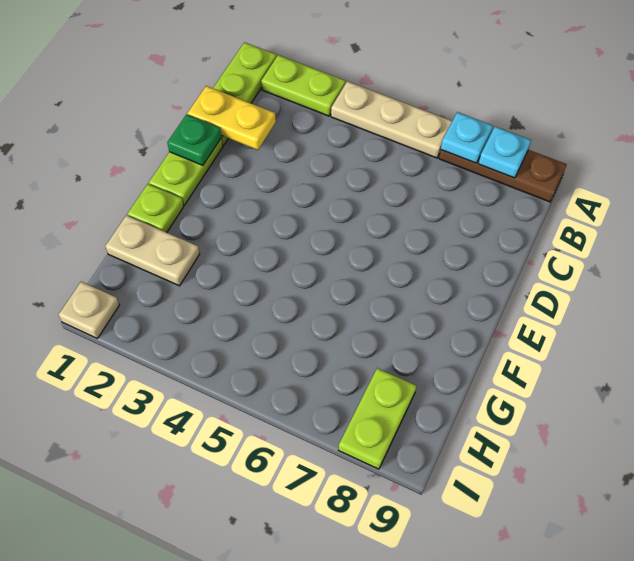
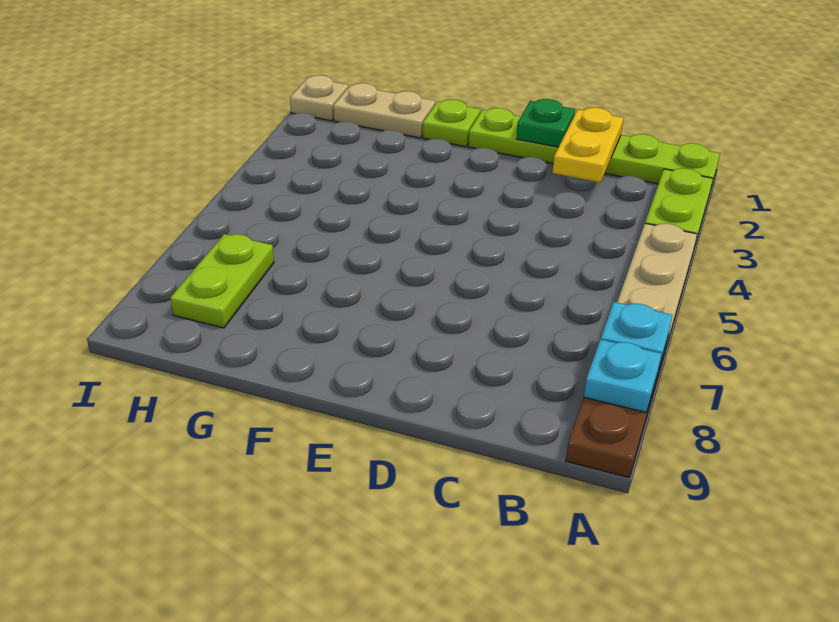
tan 1x2 plate [105,215,200,286] -> tan 1x2 plate turned to [333,83,435,138]
lime 1x2 plate [339,368,417,469] -> lime 1x2 plate turned to [170,234,274,328]

